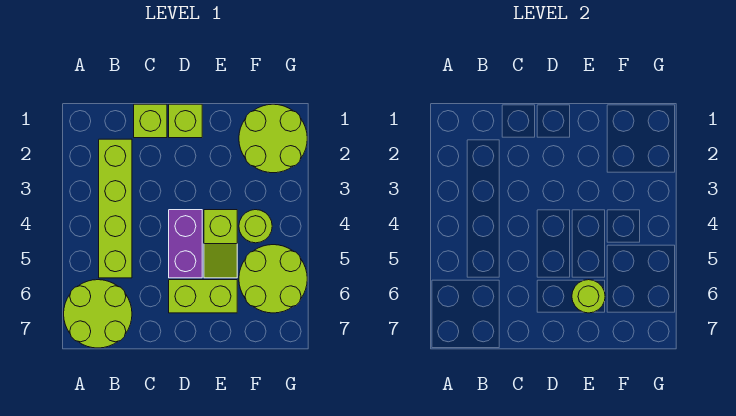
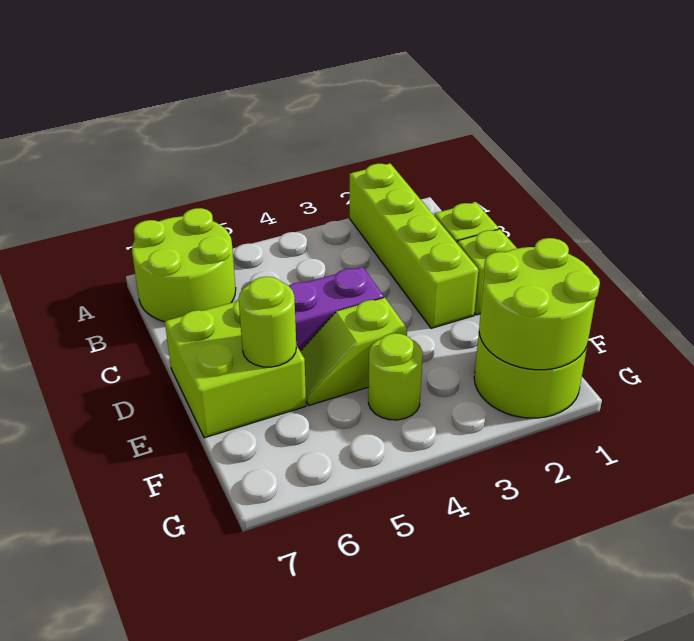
lime 1x4 brick [99,139,132,278] -> lime 1x4 brick turned to [350,164,478,328]
lime 1x2 brick [169,280,237,313] -> lime 2x2 brick [165,299,306,438]
lime 2x2 round brick [239,245,307,313] -> lime 2x2 round brick moved to [479,238,600,370]

